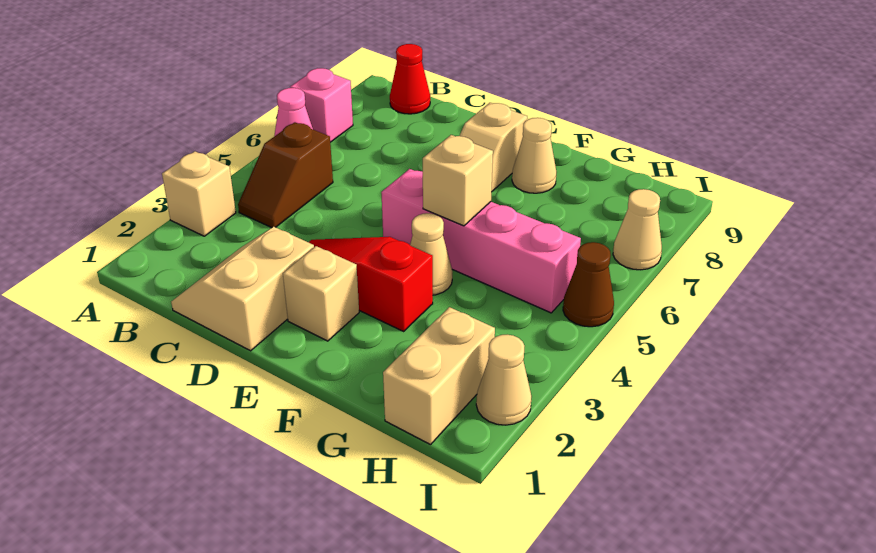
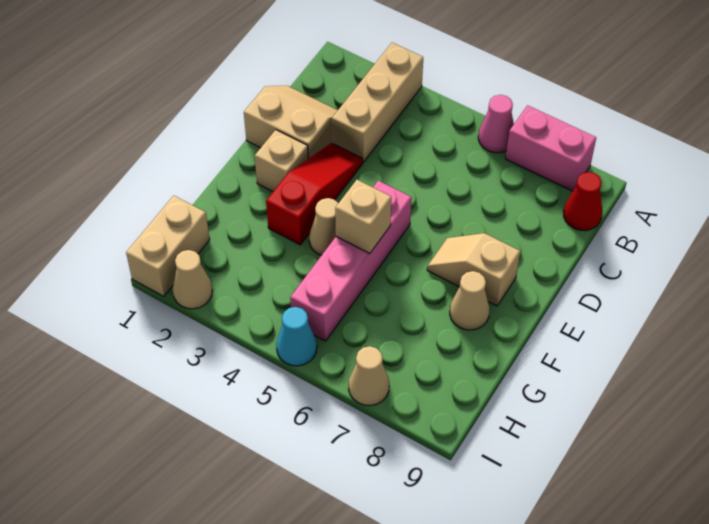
tan 1x1 brick [162,151,236,236] -> tan 1x3 brick [332,43,423,162]
pink 1x1 brick [290,68,353,142] -> pink 1x2 brick [506,105,596,191]
brown 1x2 slope [238,122,333,228] -> none
tan 1x2 brick [383,307,495,445] -> tan 1x2 brick turned to [126,196,210,296]
brown 1x1 cone [563,242,614,327] -> cyan 1x1 cone [276,307,317,366]

